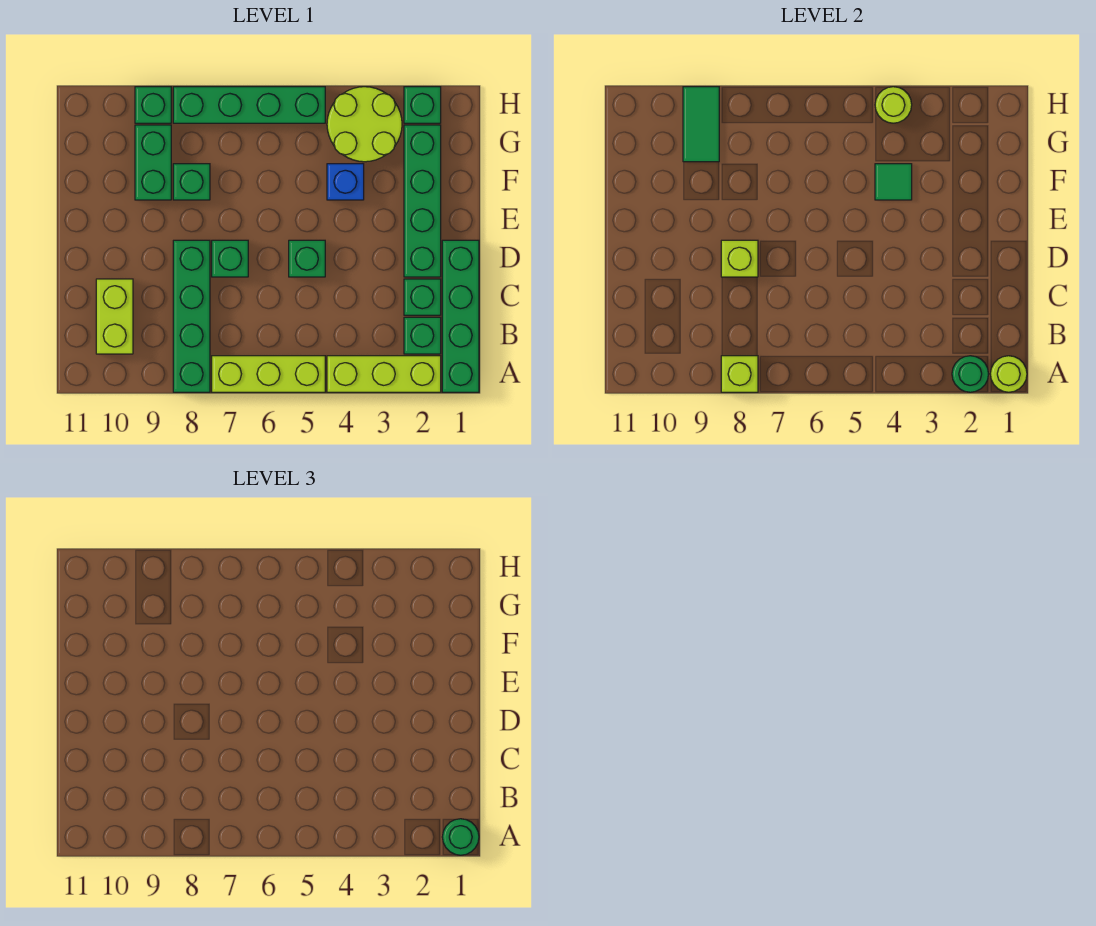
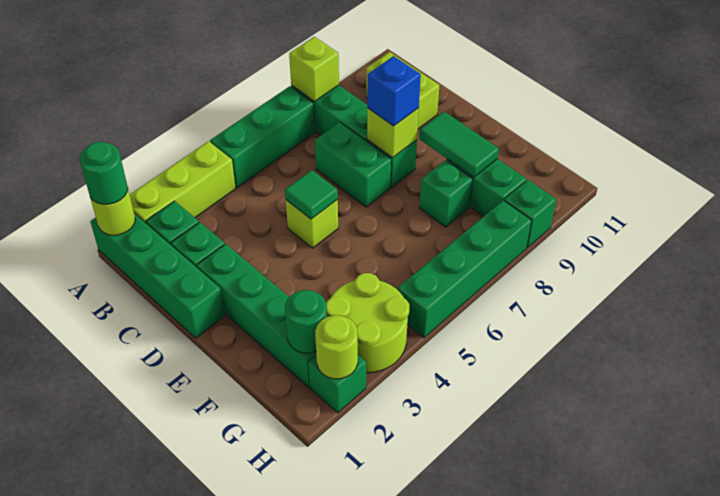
green 1x1 round brick [952,356,988,392] -> green 1x1 round brick moved to [285,290,327,353]
lime 1x3 brick [212,356,325,392] -> green 1x3 brick [210,86,315,188]
green 1x1 brick [289,240,325,277] -> lime 1x1 brick [286,200,338,248]
green 1x1 brick [212,240,248,277] -> green 1x2 brick [315,122,391,207]
blue 1x1 brick [327,164,364,200] -> blue 1x1 brick moved to [367,56,421,126]
green 1x1 tile [875,164,912,200] -> green 1x1 tile moved to [285,170,338,219]
green 1x2 tile [683,87,719,162] -> green 1x2 tile moved to [420,112,499,177]
lime 1x1 round brick [875,87,912,123] -> lime 1x1 round brick moved to [315,315,358,379]

